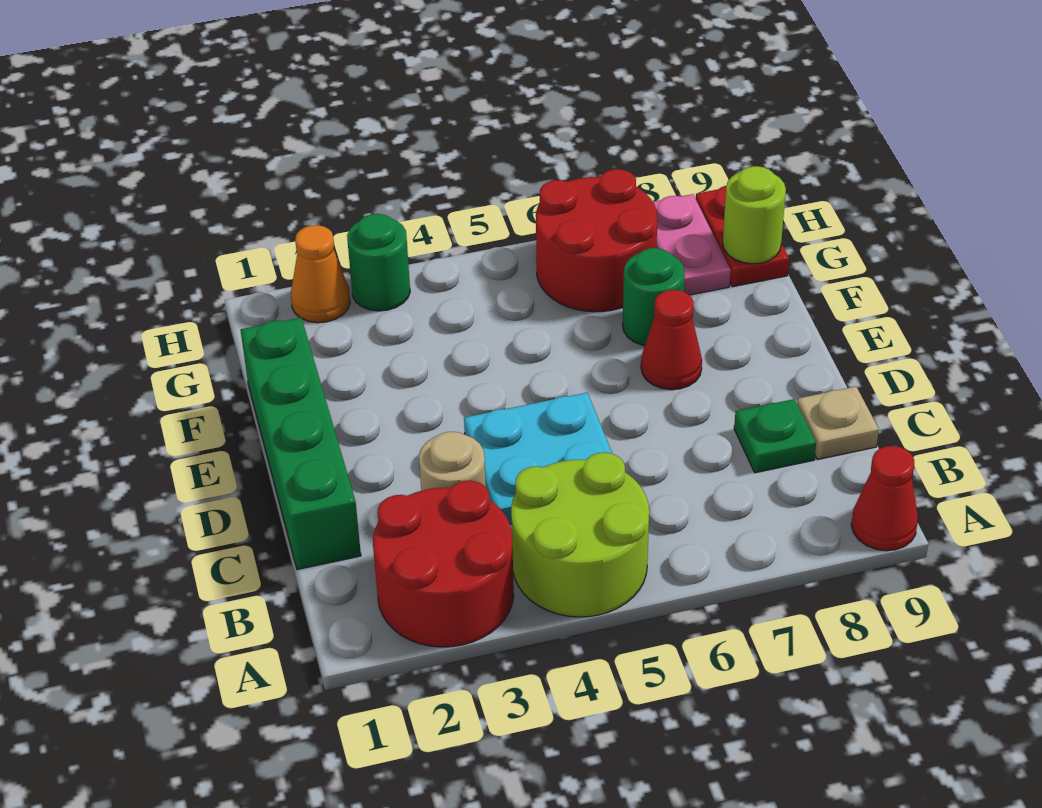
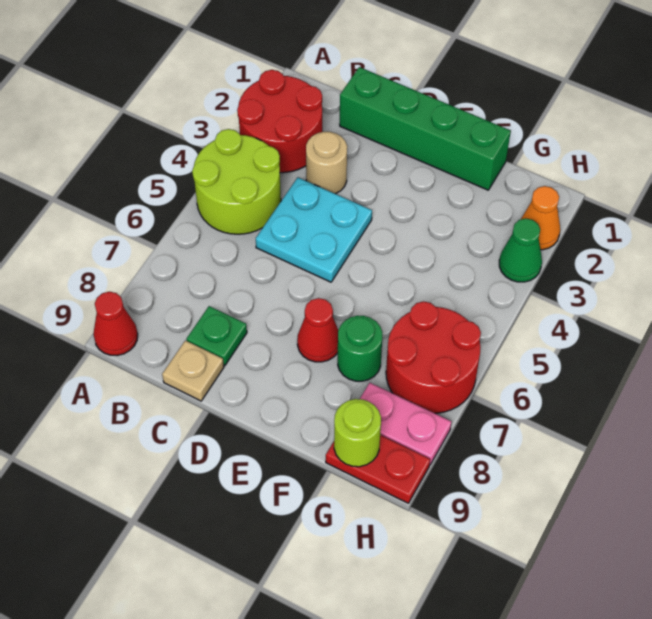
green 1x1 round brick [347,214,410,311] -> green 1x1 cone [499,218,542,282]

